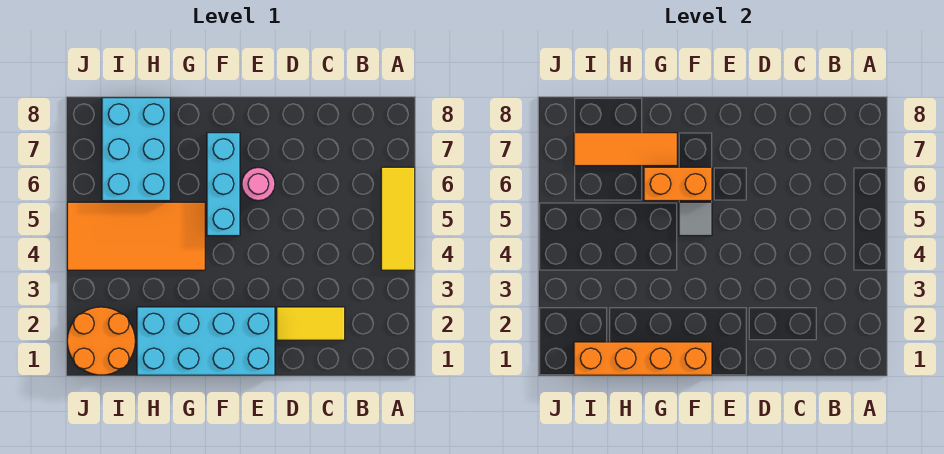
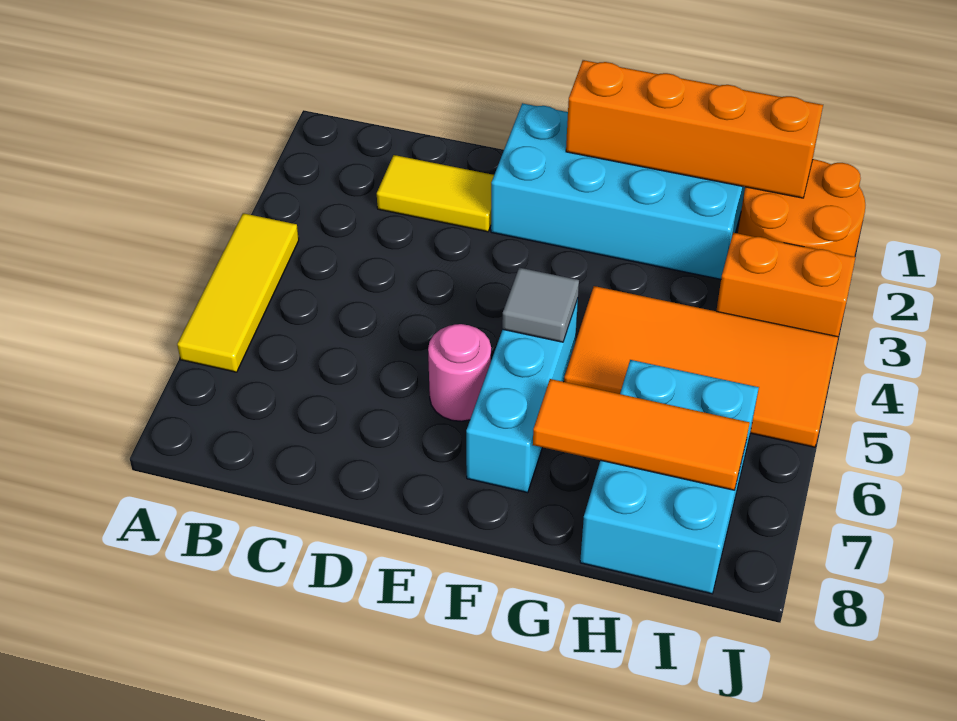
orange 1x2 brick [644,167,712,201] -> orange 1x2 brick moved to [716,233,856,337]

